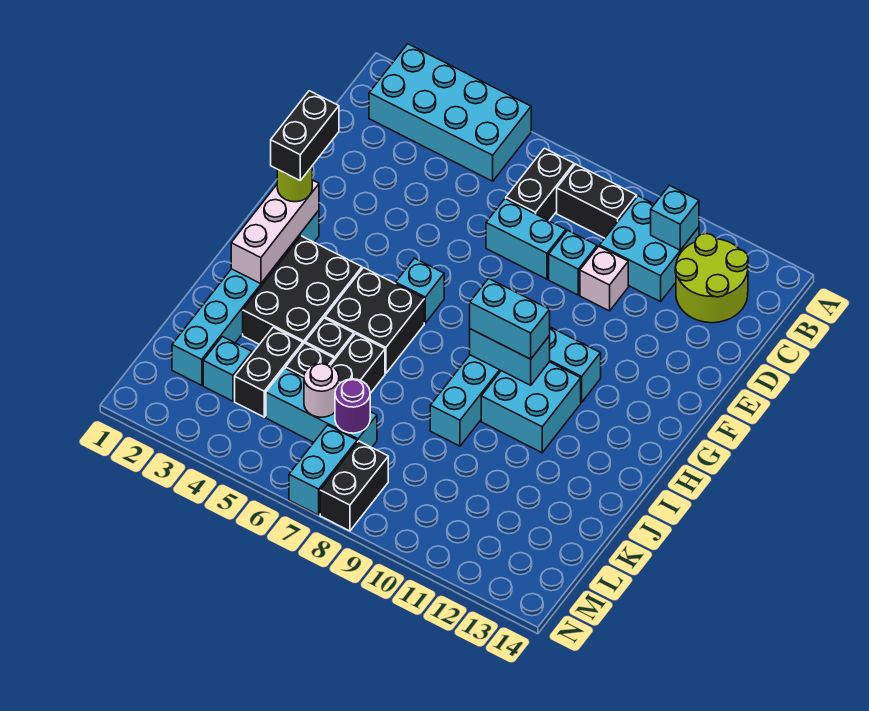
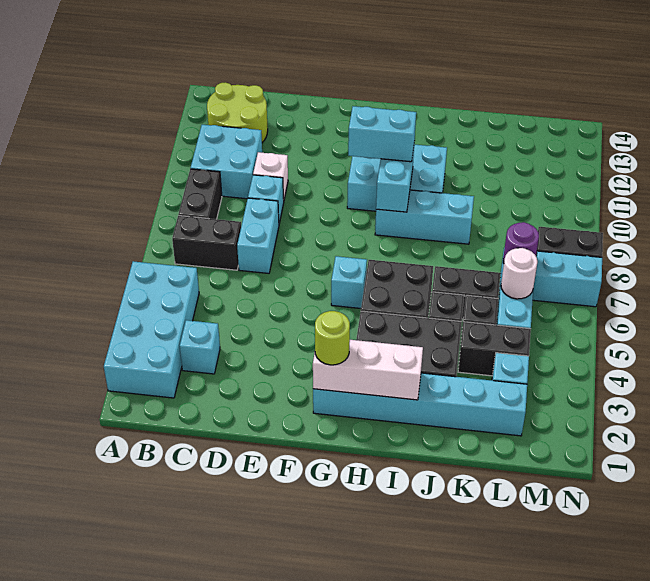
cyan 1x1 brick [651,185,699,250] -> cyan 1x1 brick moved to [180,320,220,374]
black 1x2 brick [271,91,339,180] -> none
cyan 1x2 brick [470,278,550,359] -> cyan 1x2 brick turned to [348,106,416,162]

